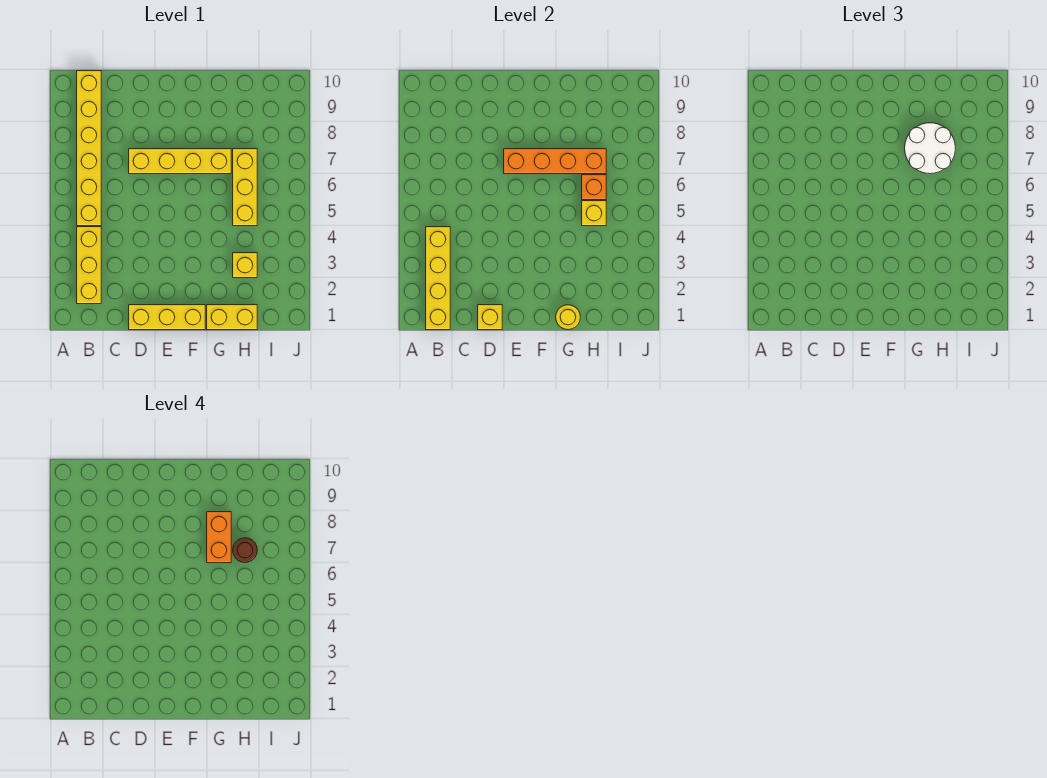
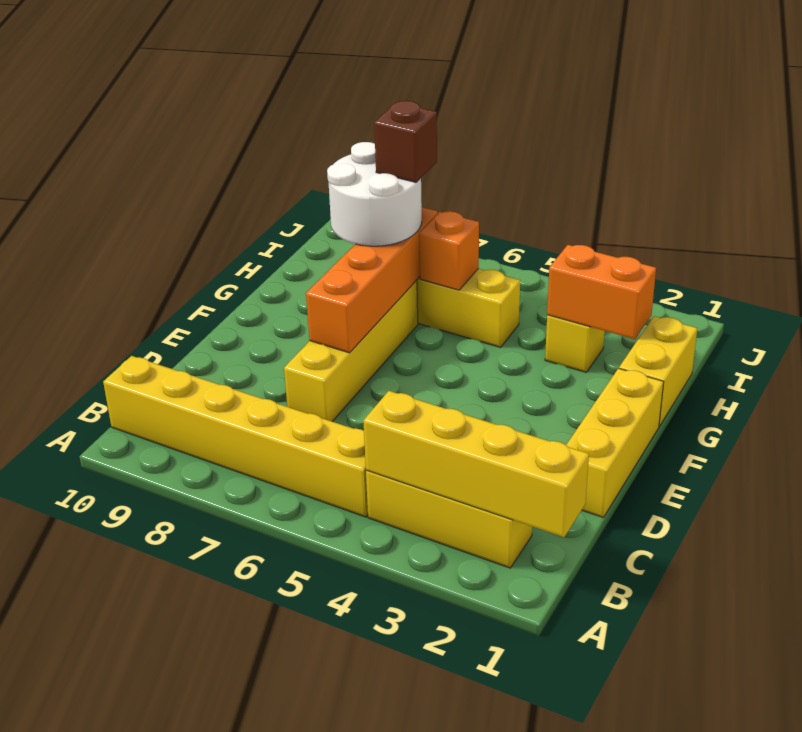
yellow 1x1 brick [478,305,502,330] -> none
yellow 1x1 round brick [556,305,580,329] -> none
orange 1x2 brick [207,512,231,563] -> orange 1x2 brick moved to [547,245,656,339]
yellow 1x1 brick [582,201,606,226] -> none
brown 1x1 round brick [233,538,257,562] -> brown 1x1 brick [374,101,437,182]

